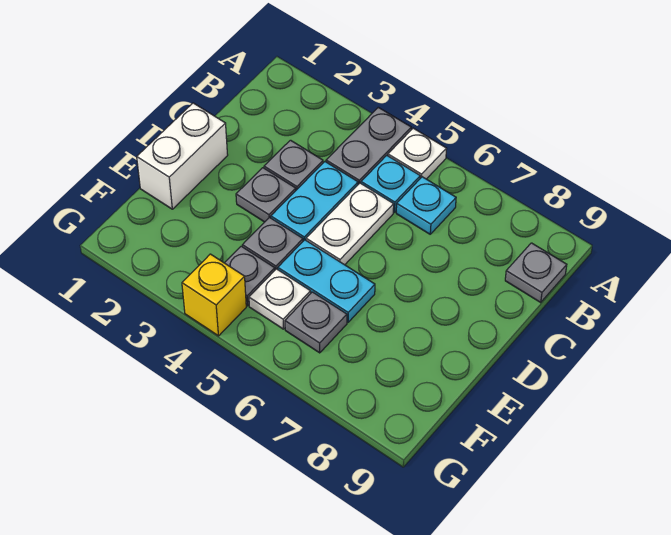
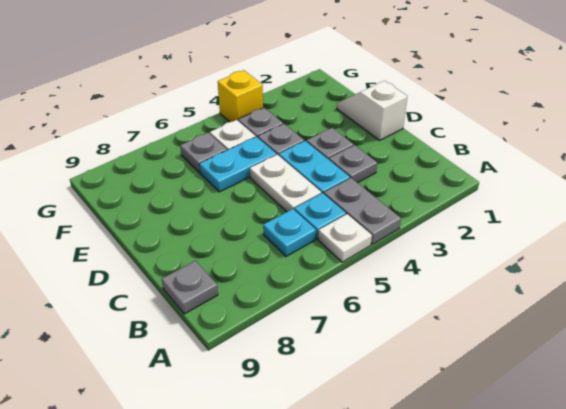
white 1x2 brick [137,103,228,209] -> white 1x2 slope [337,81,408,140]

